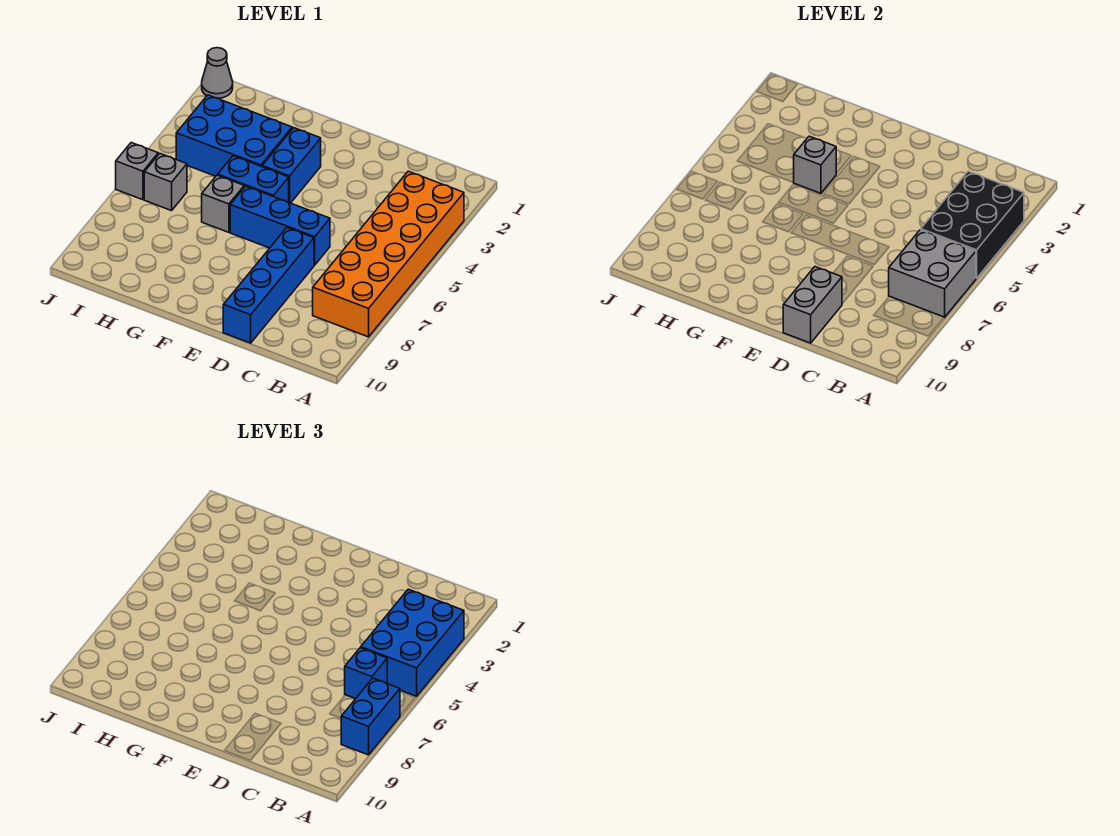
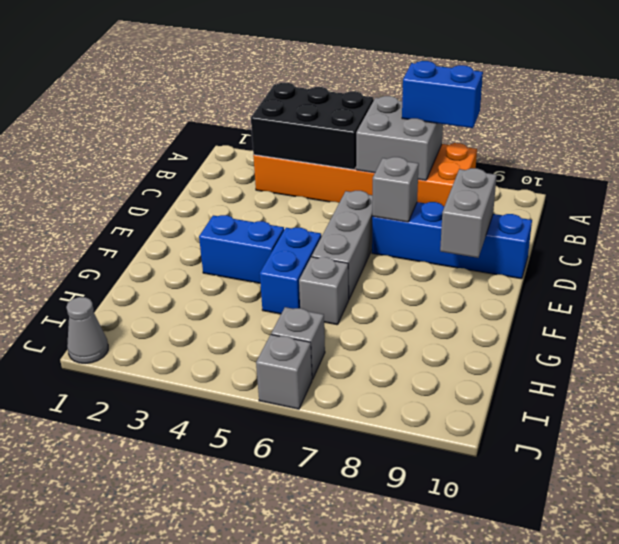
blue 2x3 brick [361,589,464,696] -> none
blue 1x1 brick [345,648,387,699] -> none
blue 1x3 brick [230,186,330,265] -> grey 1x3 brick [312,191,373,299]
grey 1x2 brick [783,267,842,343] -> grey 1x2 brick turned to [440,168,497,258]
blue 2x3 brick [176,95,292,176] -> none
grey 1x1 brick [793,136,836,193] -> grey 1x1 brick moved to [372,157,419,222]

